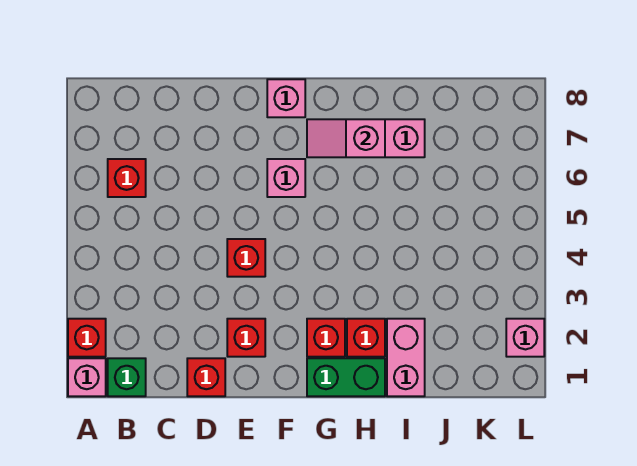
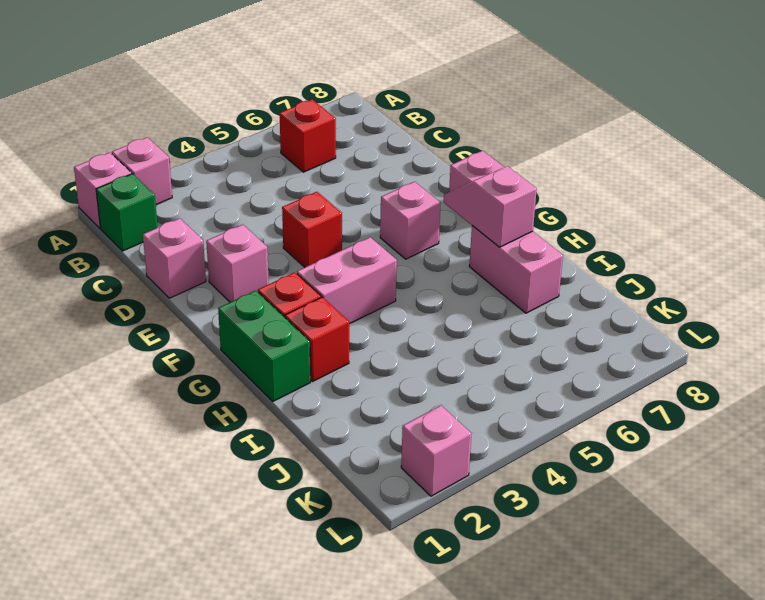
red 1x1 brick [68,319,106,357] -> pink 1x1 brick [112,137,172,205]
red 1x1 brick [187,358,225,396] -> pink 1x1 brick [143,218,206,298]
red 1x1 brick [227,319,265,357] -> pink 1x1 brick [206,225,269,302]
pink 1x2 brick [387,319,425,396] -> pink 1x2 brick moved to [297,237,397,324]

